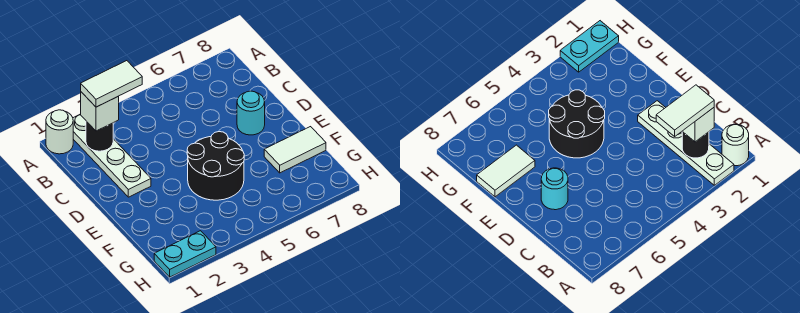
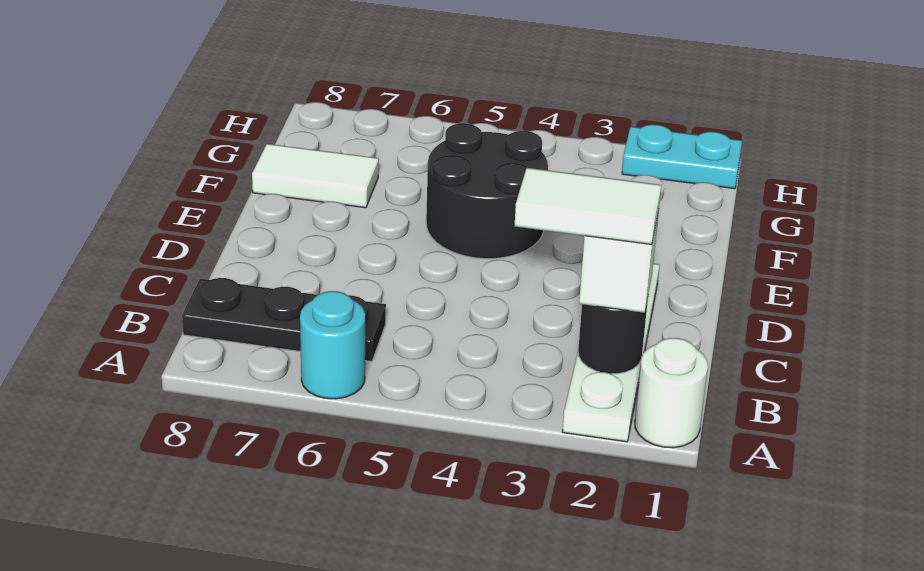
none -> black 1x3 plate [182,278,386,362]
cyan 1x1 round brick [237,91,265,135] -> cyan 1x1 round brick moved to [300,291,365,399]

